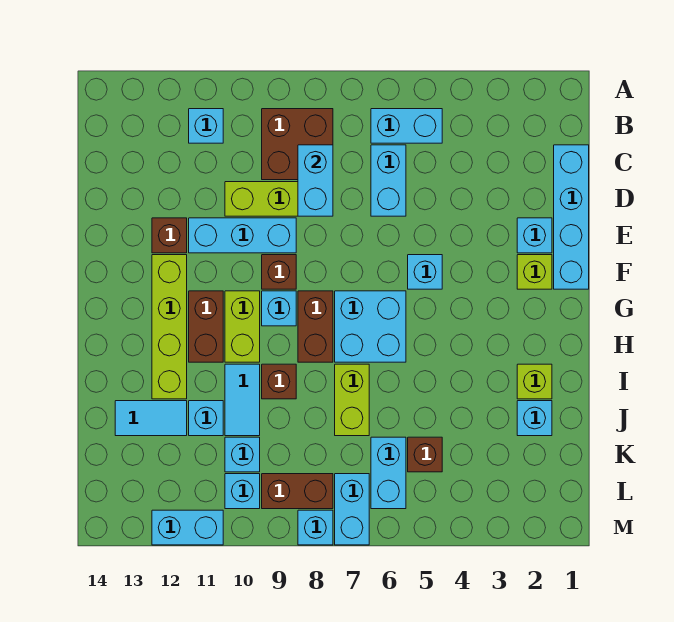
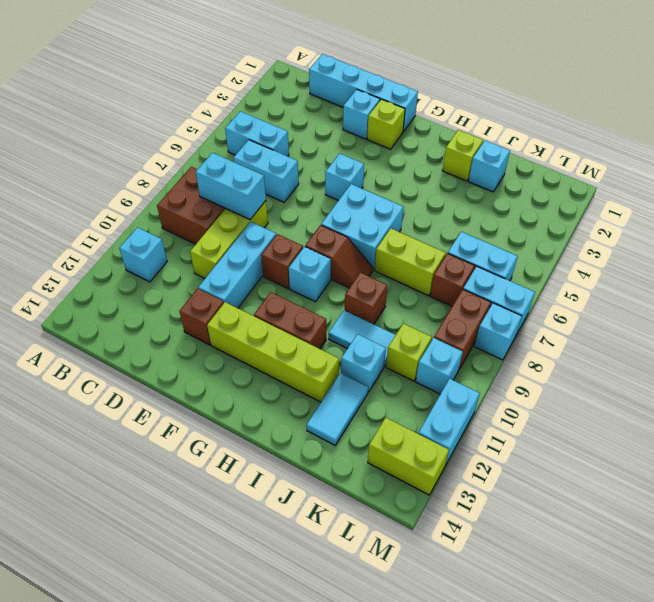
cyan 1x2 brick [371,109,442,143] -> cyan 1x2 brick turned to [225,111,289,156]
brown 1x2 brick [298,291,333,362] -> brown 1x2 slope [305,225,373,288]
lime 1x2 brick [225,291,260,362] -> lime 1x2 brick moved to [368,417,449,495]
brown 1x1 brick [408,437,442,472] -> brown 1x1 brick moved to [430,253,475,306]
cyan 1x1 brick [225,437,260,472] -> lime 1x1 brick [386,323,432,381]

